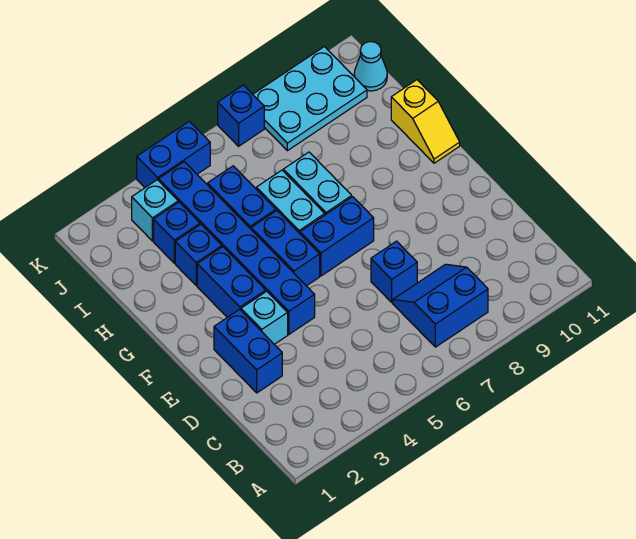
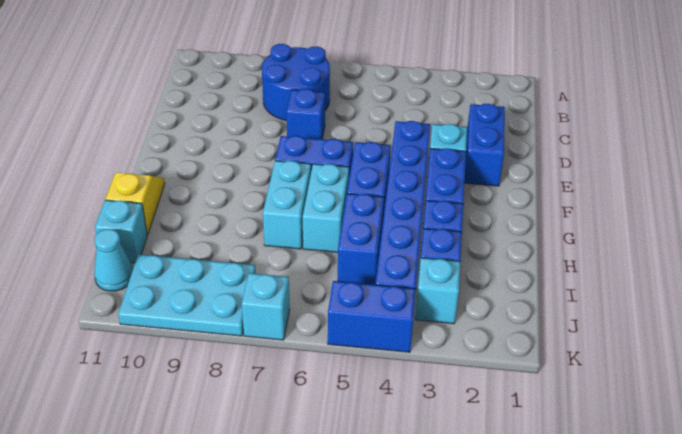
blue 2x2 slope [393,264,488,347] -> blue 2x2 round brick [262,44,330,121]
none -> cyan 1x1 brick [95,200,147,263]
blue 1x1 brick [218,85,264,146] -> cyan 1x1 brick [242,273,290,340]

